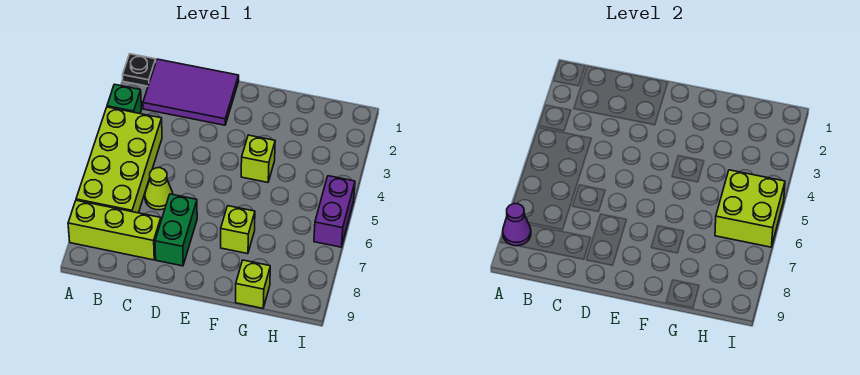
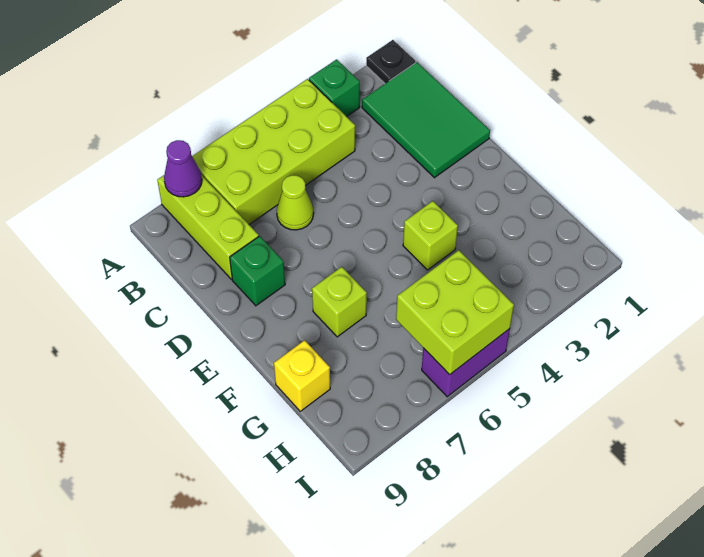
purple 2x3 tile [143,59,239,125] -> green 2x3 tile [362,62,490,178]
green 1x2 brick [155,194,197,266] -> green 1x1 brick [230,236,285,306]
lime 1x1 brick [236,260,270,308] -> yellow 1x1 brick [274,340,330,411]

